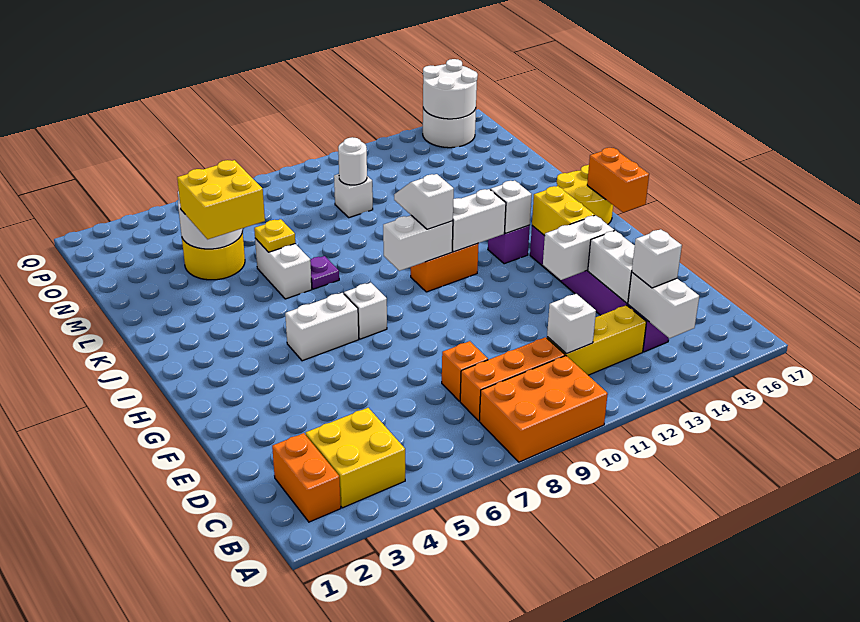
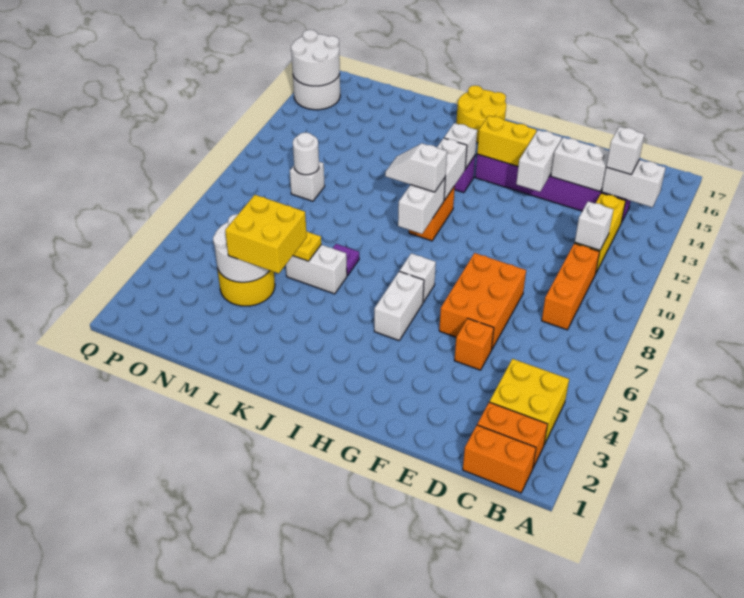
orange 2x3 brick [479,356,608,462] -> orange 2x3 brick moved to [439,253,526,350]
orange 1x1 brick [442,341,488,401] -> orange 1x1 brick moved to [454,318,494,370]
orange 1x2 brick [587,148,649,212] -> orange 1x2 brick moved to [463,425,536,493]

